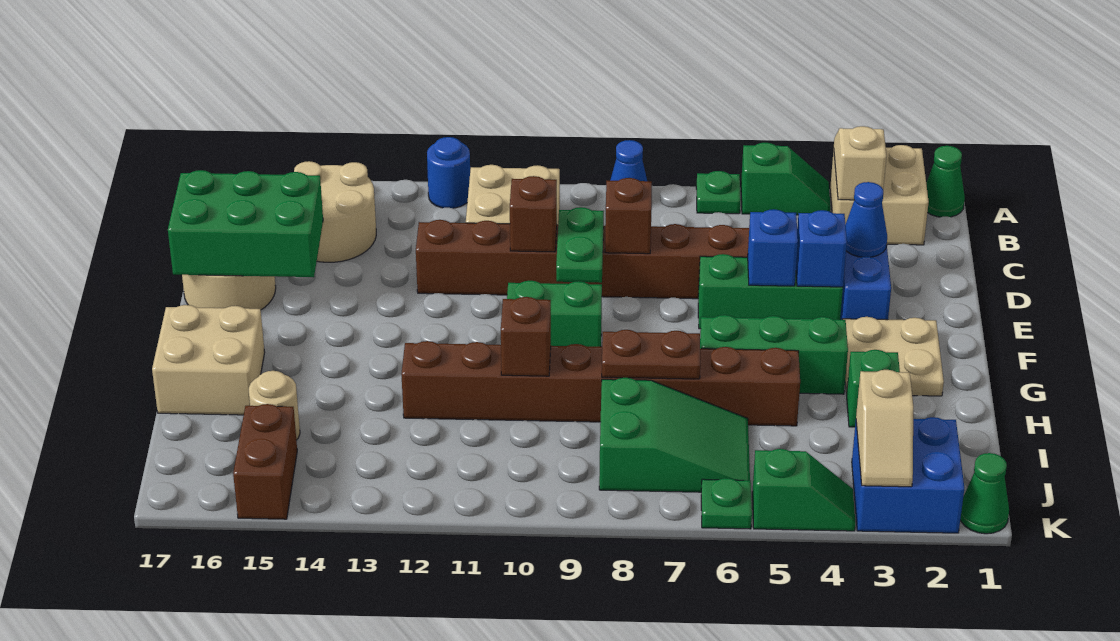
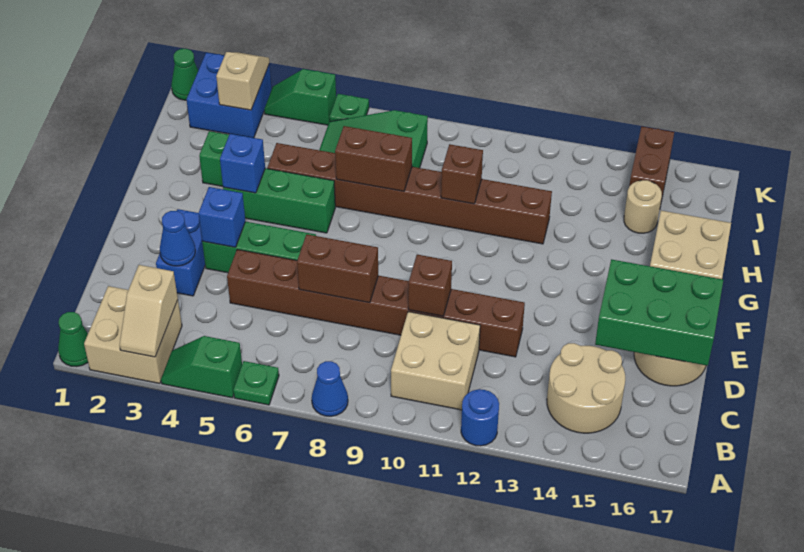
brown 1x1 brick [605,178,652,254] -> brown 1x2 brick [297,234,378,303]
green 1x2 plate [556,207,604,283] -> none
blue 1x1 brick [748,209,798,286] -> blue 1x1 brick moved to [220,134,265,193]
tan 2x2 plate [843,317,944,396] -> none
green 1x2 brick [507,281,602,347] -> none
brown 1x2 plate [602,330,700,379] -> brown 1x2 brick [335,126,412,191]

